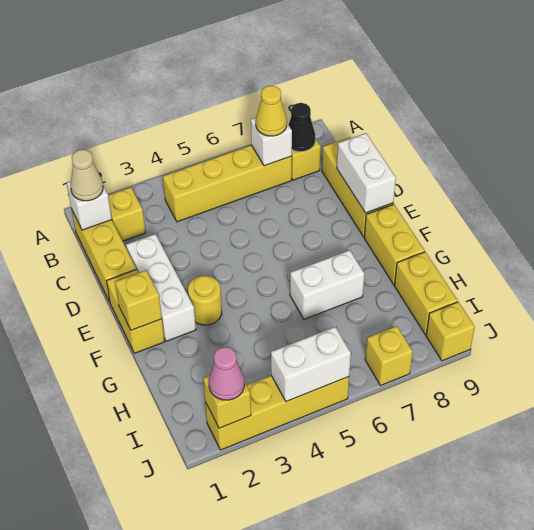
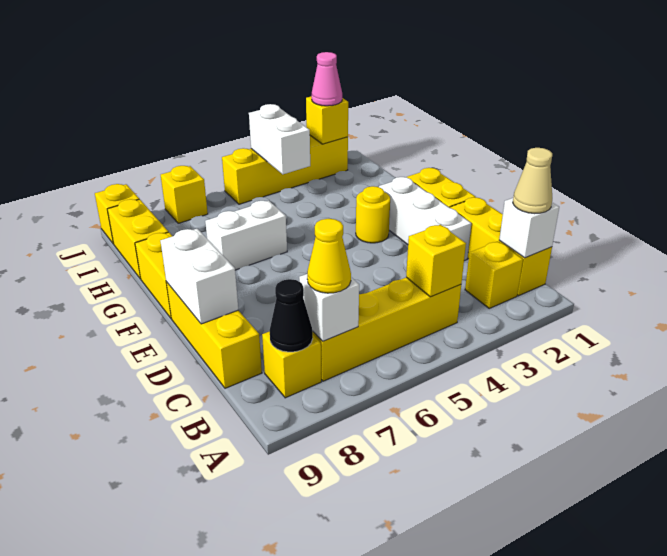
yellow 1x1 brick [115,270,162,330] -> yellow 1x1 brick moved to [406,225,466,297]
white 1x2 brick [271,327,351,401] -> white 1x2 brick turned to [249,104,310,174]

